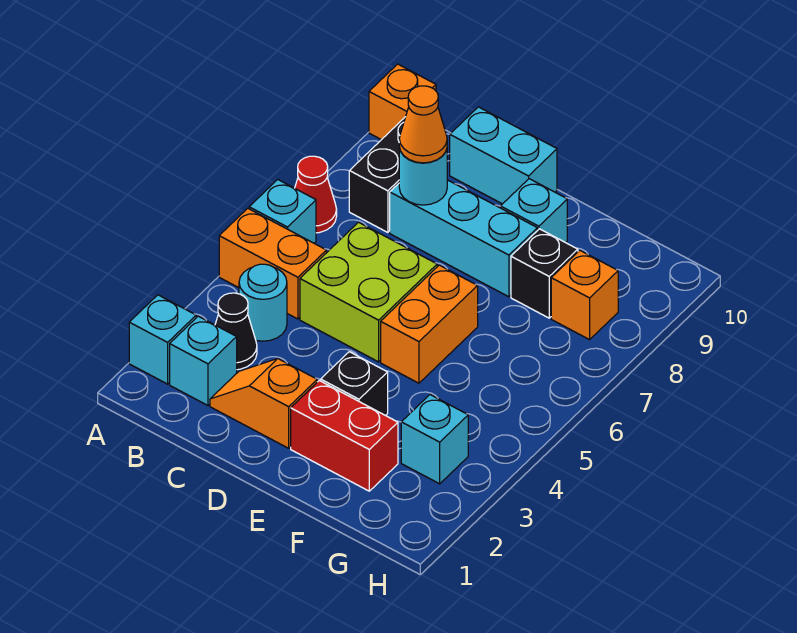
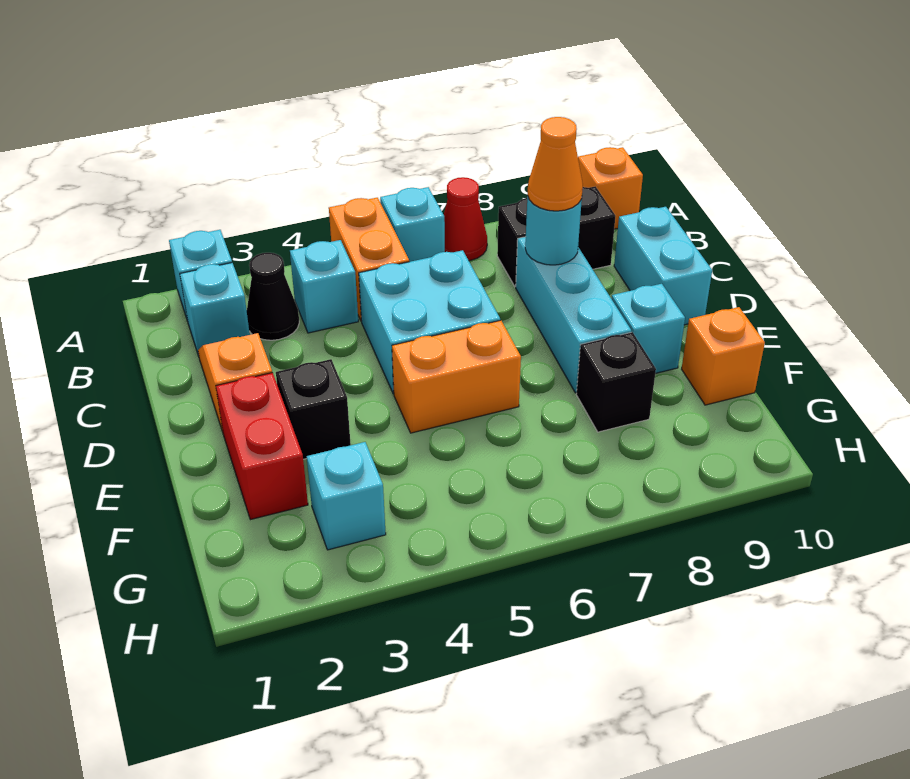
cyan 1x1 round brick [239,264,287,341] -> cyan 1x1 brick [290,240,358,333]
lime 2x2 brick [300,222,437,362] -> cyan 2x2 brick [359,250,500,394]
orange 1x1 brick [551,250,618,340] -> orange 1x1 brick moved to [682,307,765,405]

